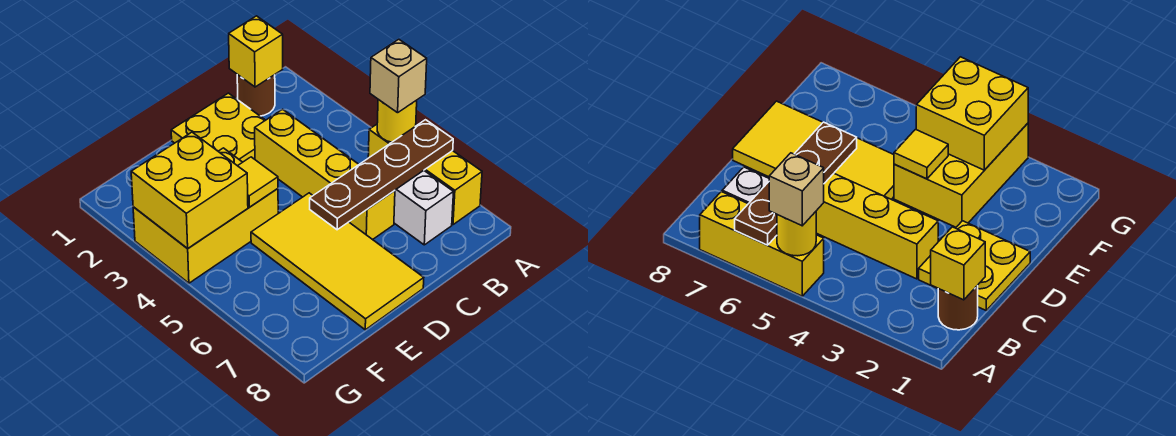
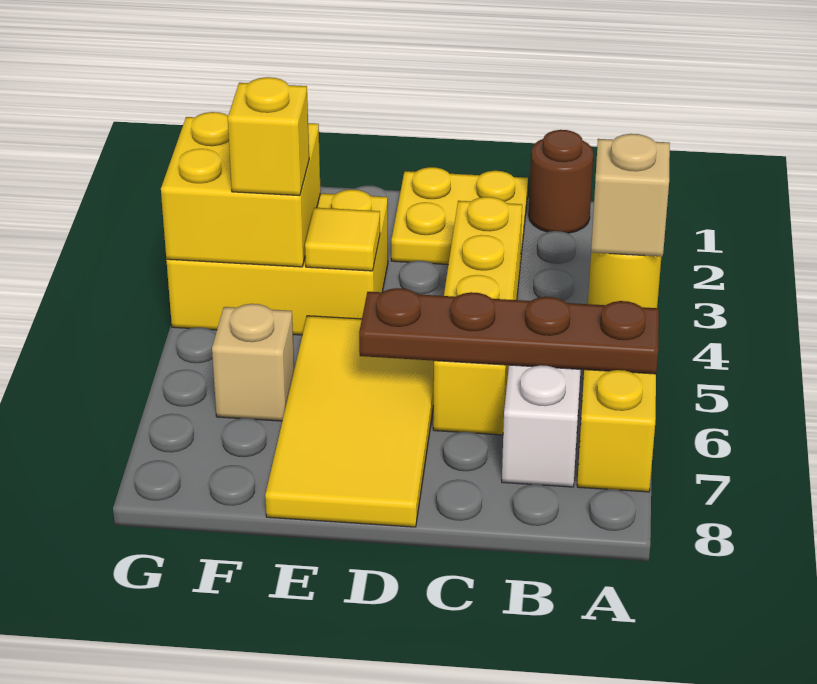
yellow 1x1 brick [229,16,283,87] -> yellow 1x1 brick moved to [228,77,309,196]
none -> tan 1x1 brick [212,304,294,421]

